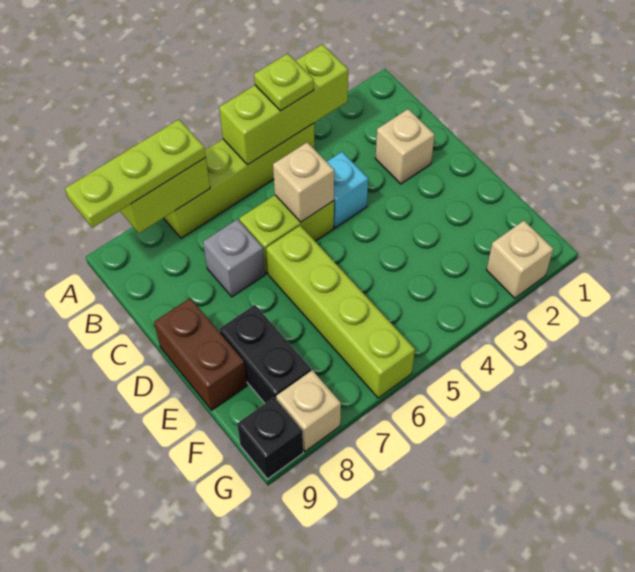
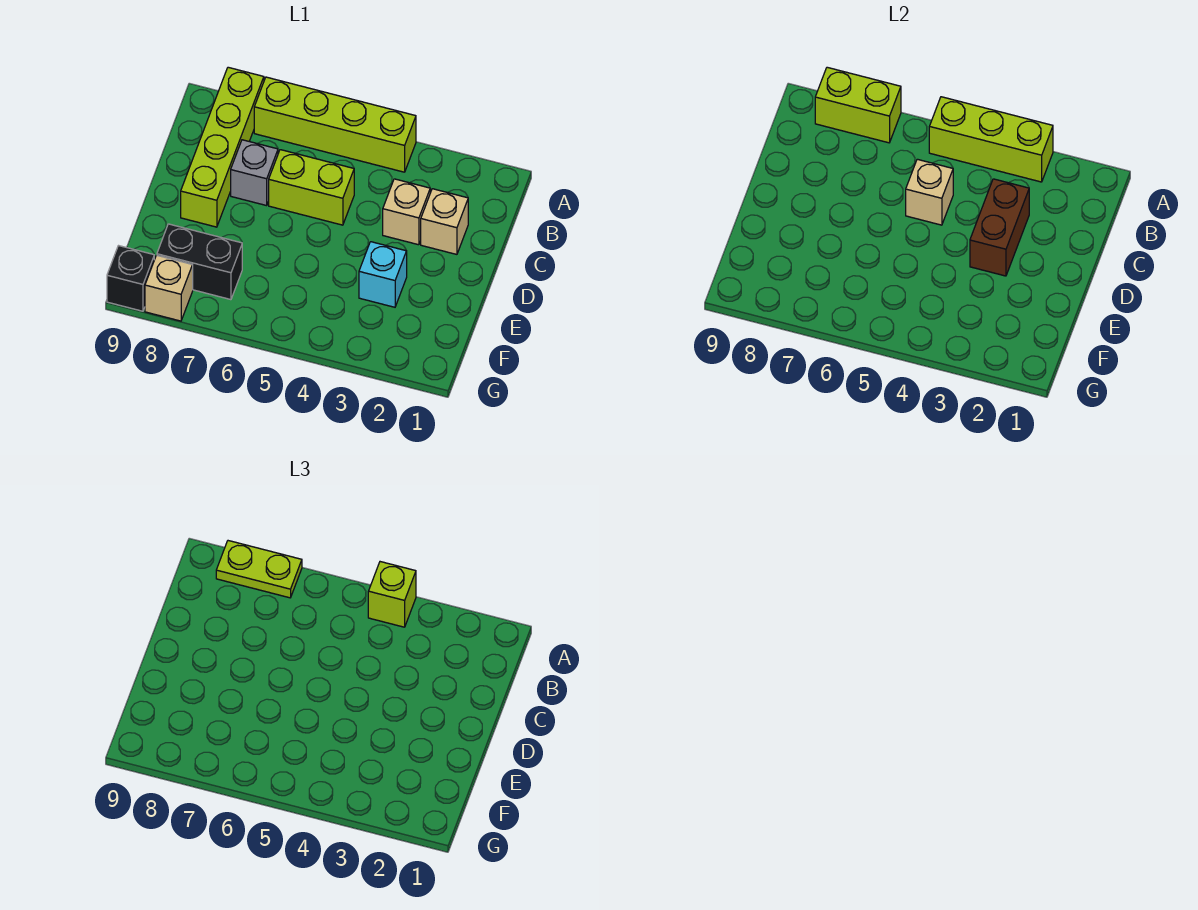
lime 1x1 plate [254,53,314,111] -> lime 1x1 brick [368,562,416,627]
lime 1x3 plate [65,119,206,228] -> lime 1x2 plate [216,541,302,598]
cyan 1x1 brick [327,152,368,228] -> cyan 1x1 brick moved to [359,242,407,307]
lime 1x4 brick [266,225,415,398] -> lime 1x4 brick moved to [181,67,264,227]
brown 1x2 brick [154,298,247,410] -> brown 1x2 brick moved to [970,179,1029,276]
black 1x2 brick [219,305,311,403] -> black 1x2 brick turned to [157,224,242,300]
tan 1x1 brick [487,221,553,298] -> tan 1x1 brick moved to [383,179,430,245]

